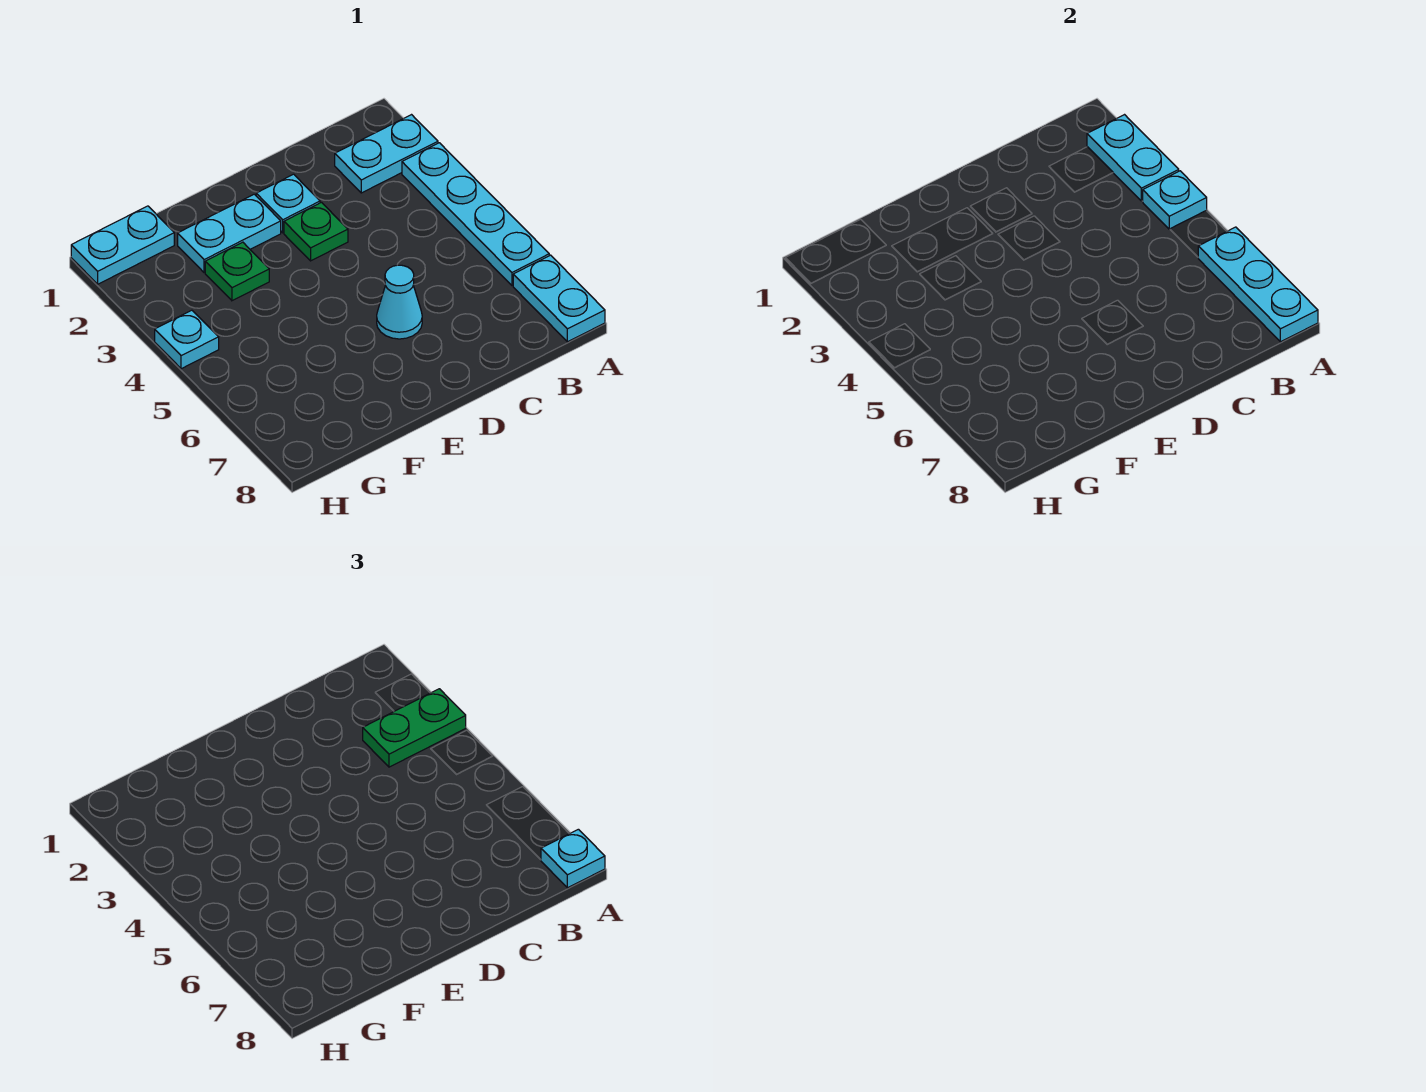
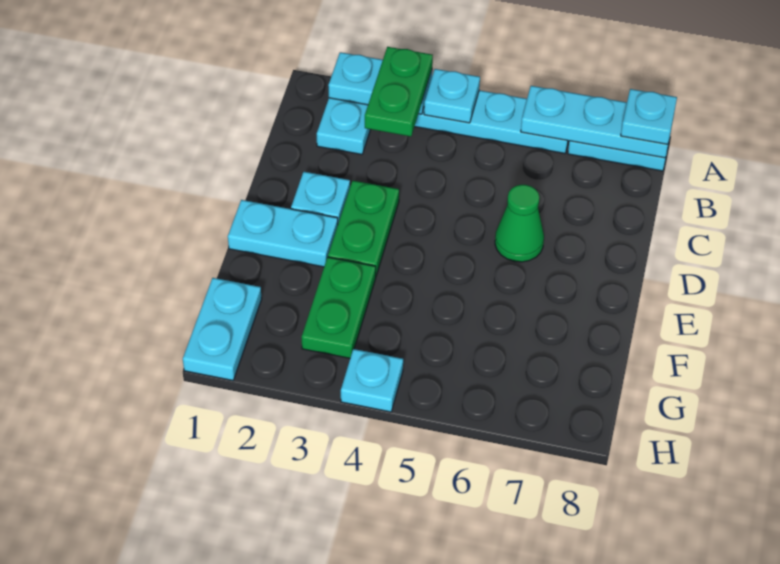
green 1x1 plate [284,202,348,261] -> green 1x2 plate [328,181,399,275]
cyan 1x1 cone [377,265,422,339] -> green 1x1 cone [495,185,544,262]
cyan 1x2 plate [178,194,281,273] -> cyan 1x2 plate turned to [228,200,338,267]
green 1x1 plate [205,242,269,301] -> green 1x2 plate [302,257,376,358]

